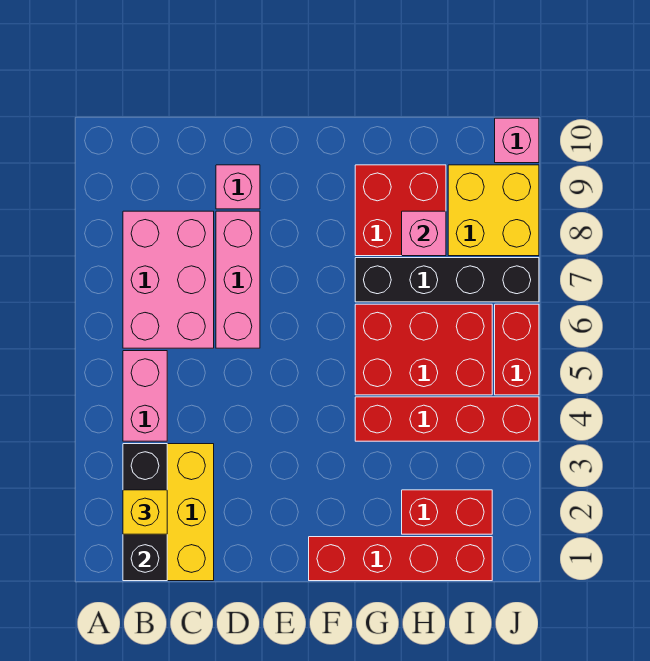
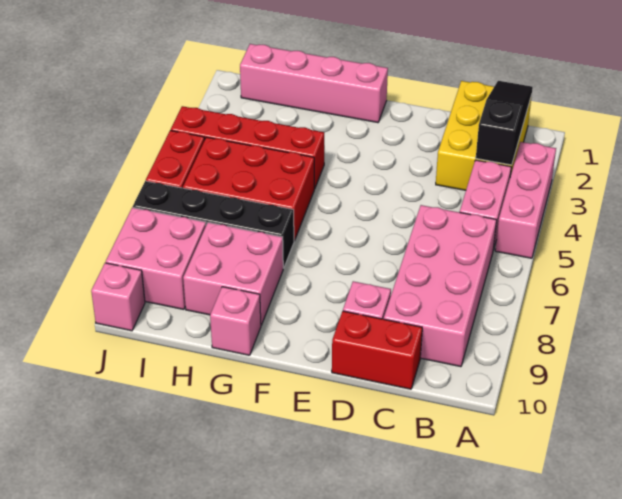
black 1x3 brick [123,444,167,581] -> black 1x3 slope [476,81,533,165]
yellow 1x1 brick [123,490,167,534] -> none
pink 2x3 brick [123,211,214,348] -> pink 2x4 brick [384,205,497,367]
pink 1x3 brick [216,211,260,348] -> pink 1x3 brick moved to [495,142,556,258]
red 1x4 brick [309,537,492,581] -> pink 1x4 brick [240,44,388,123]
red 2x2 brick [355,165,446,256] -> pink 2x2 brick [183,222,283,325]
red 1x2 brick [402,490,492,534] -> red 1x2 brick moved to [332,311,422,389]
pink 1x1 brick [402,211,446,256] -> pink 1x1 brick moved to [210,287,261,355]
yellow 2x2 brick [448,165,539,256] -> pink 2x2 brick [106,207,206,309]

